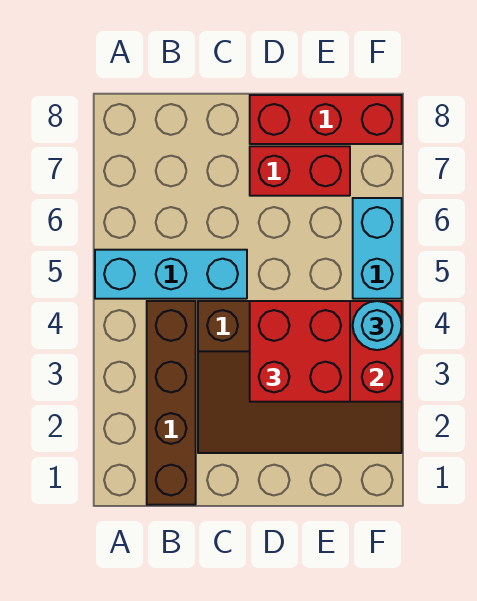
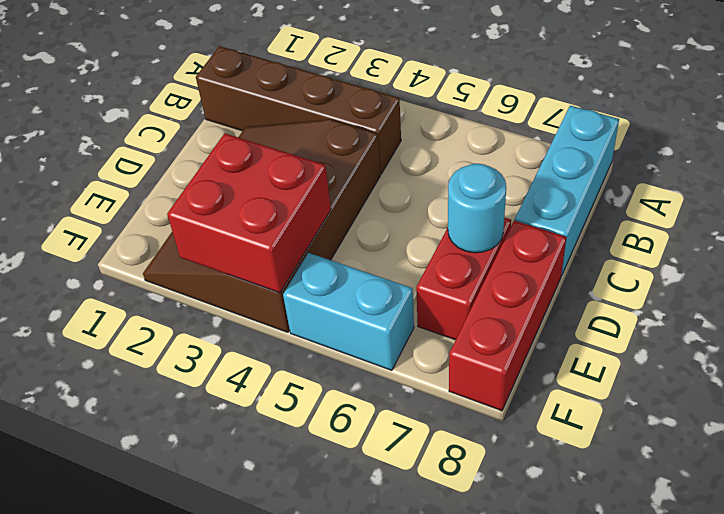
cyan 1x3 brick [95,250,247,299] -> cyan 1x3 brick moved to [515,106,619,276]
red 2x2 brick [250,301,350,402] -> none
cyan 1x1 round brick [353,301,402,350] -> cyan 1x1 round brick moved to [448,164,506,253]

